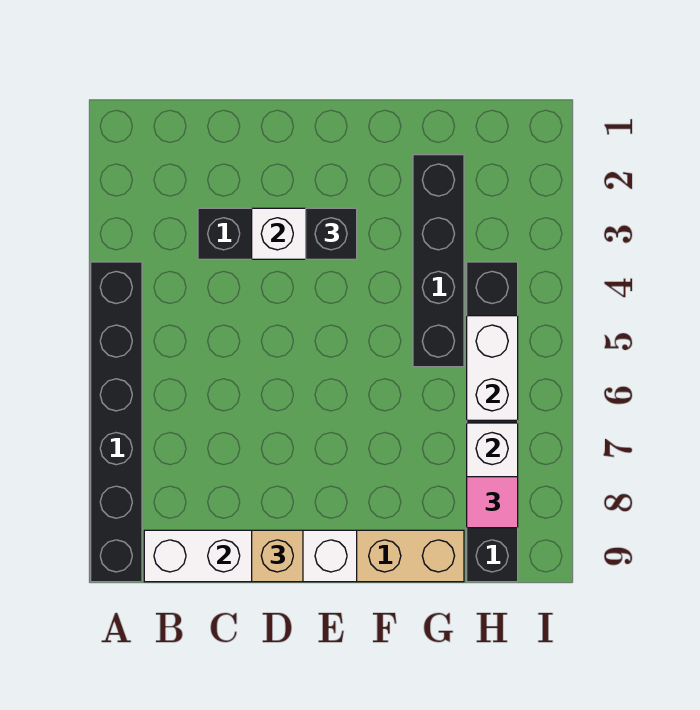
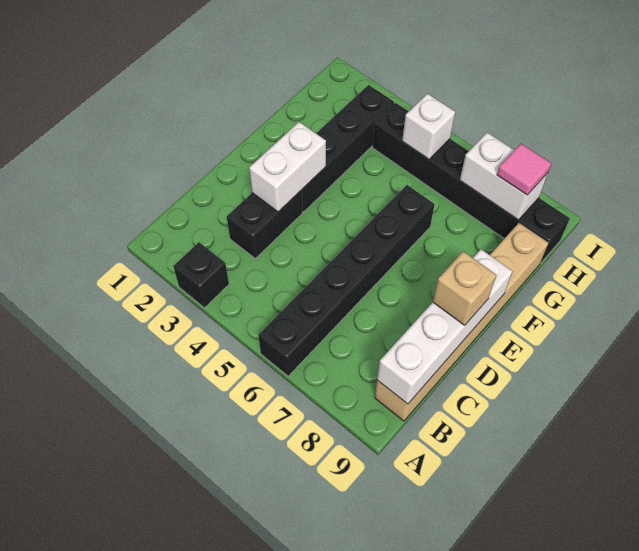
black 1x6 brick [91,262,142,582] -> black 1x6 brick turned to [258,185,435,376]
black 1x1 brick [306,208,357,259] -> black 1x1 brick moved to [173,242,229,308]
black 1x4 brick [413,155,464,367] -> black 1x4 brick turned to [302,85,394,212]
white 1x2 brick [467,316,518,420] -> white 1x1 brick [402,94,455,159]

